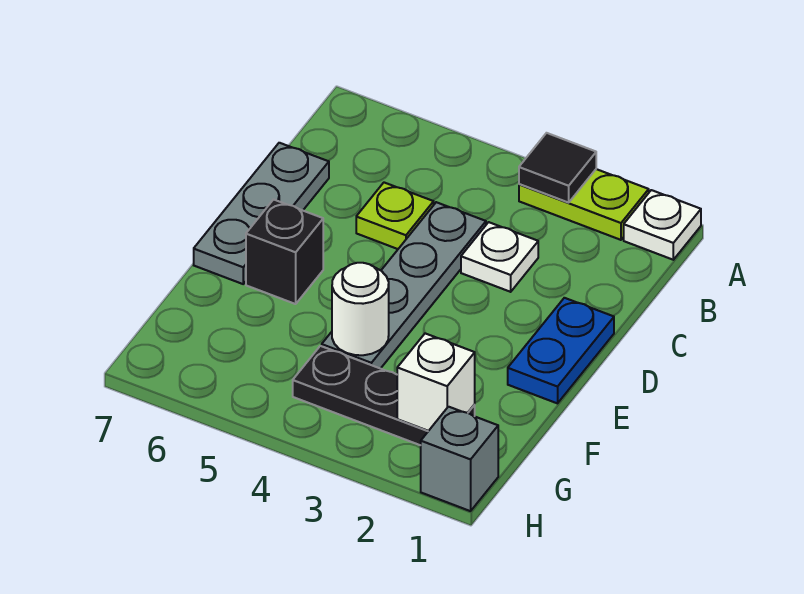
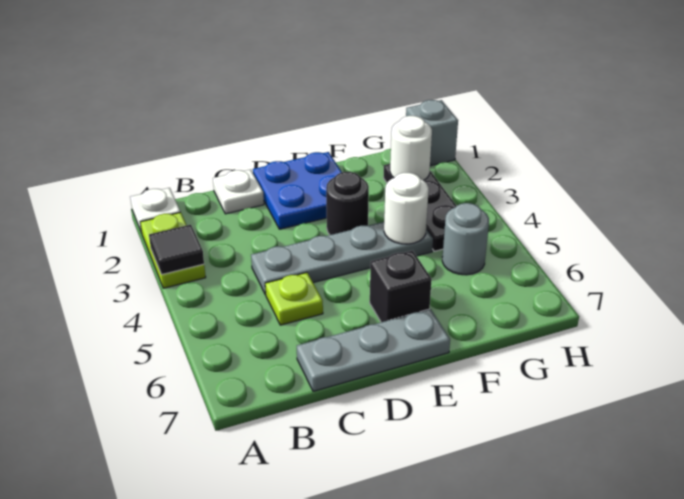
white 1x1 plate [461,222,538,292] -> white 1x1 plate moved to [213,169,264,214]
blue 1x2 plate [508,298,614,403] -> blue 2x2 plate [253,152,342,229]
none -> black 1x1 round brick [326,172,369,235]
white 1x1 brick [397,333,475,431] -> white 1x1 round brick [390,116,432,180]
none -> grey 1x1 round brick [442,203,489,275]

